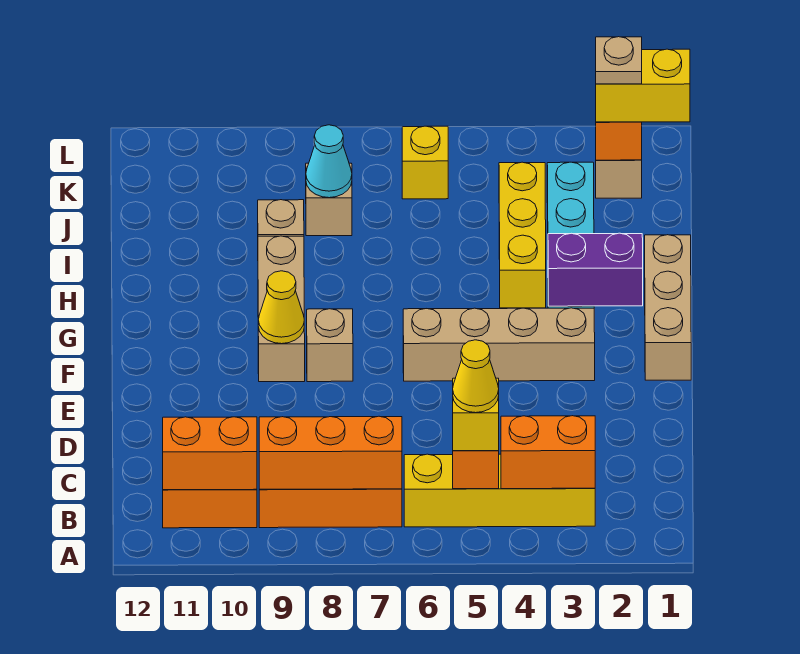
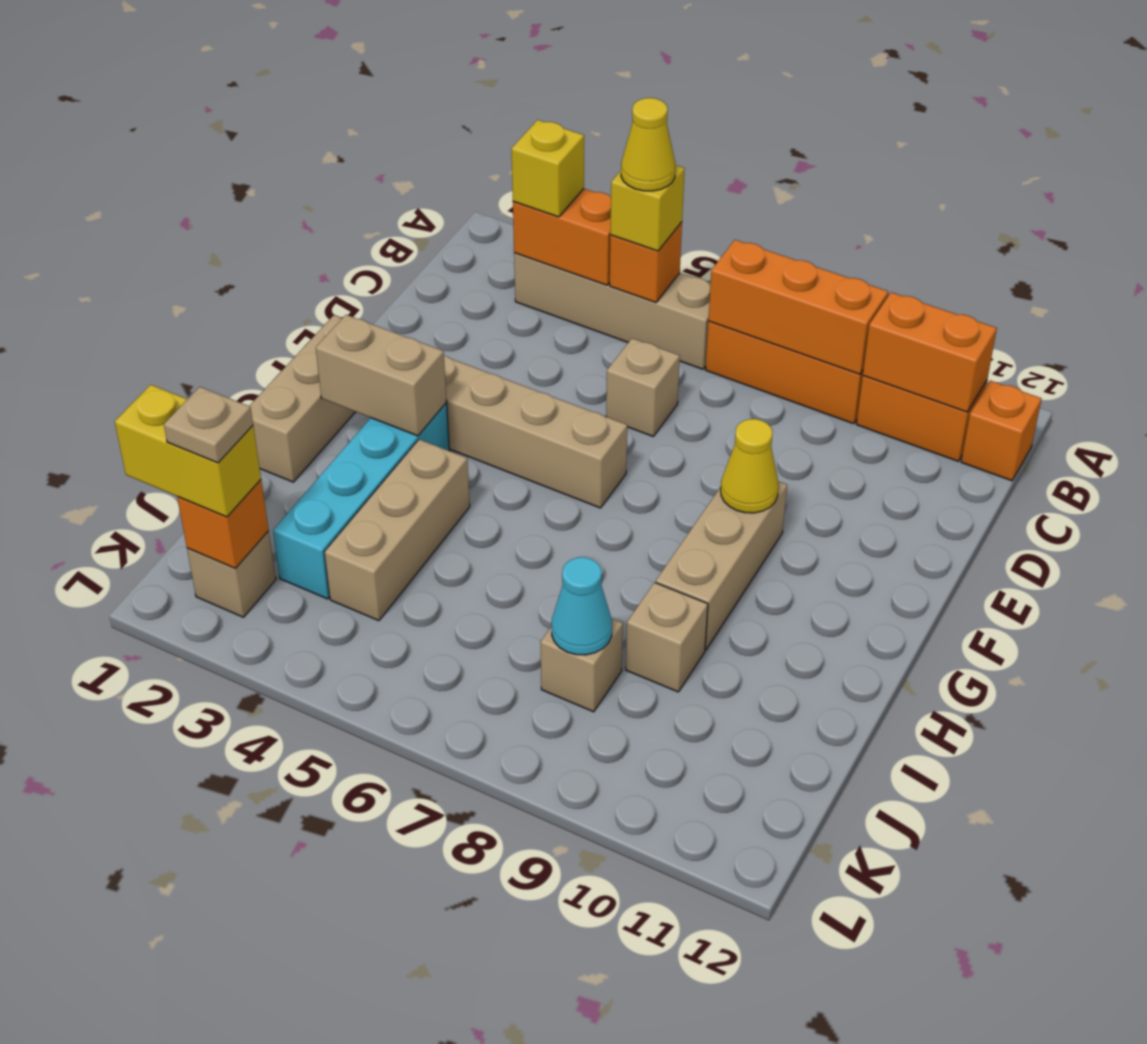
yellow 1x4 brick [404,454,595,527] -> tan 1x4 brick [514,253,711,369]
none -> orange 1x1 brick [961,381,1042,481]
tan 1x1 brick [307,309,353,382] -> tan 1x1 brick moved to [606,338,680,436]
purple 1x2 brick [548,233,643,306] -> tan 1x2 brick [316,315,447,436]
yellow 1x3 brick [499,162,546,308] -> tan 1x3 brick [325,439,470,621]
yellow 1x1 brick [402,126,448,199] -> yellow 1x1 brick moved to [511,120,584,217]

